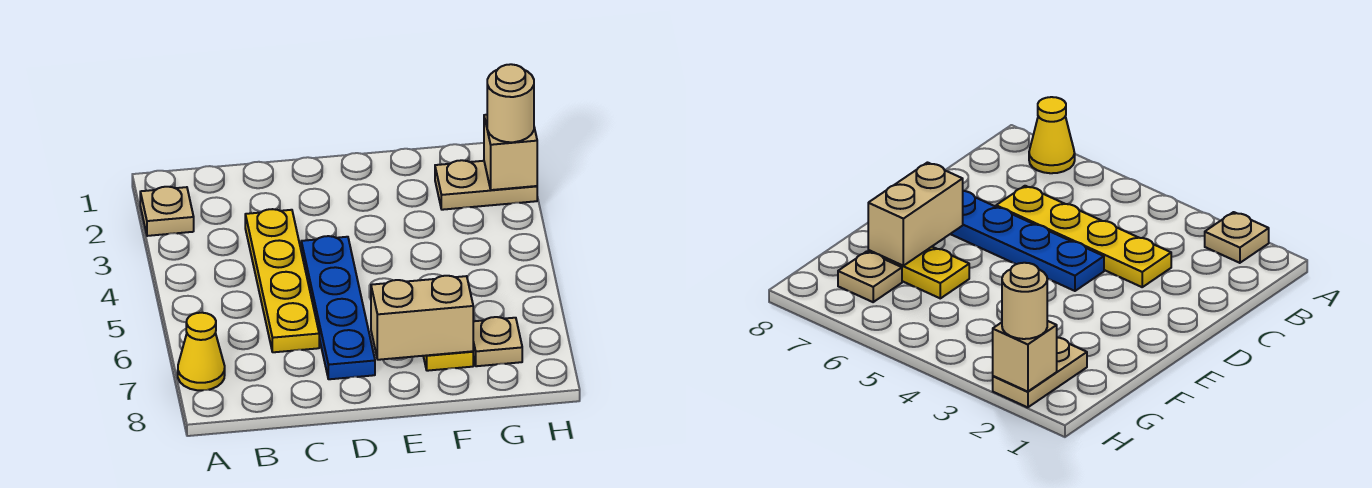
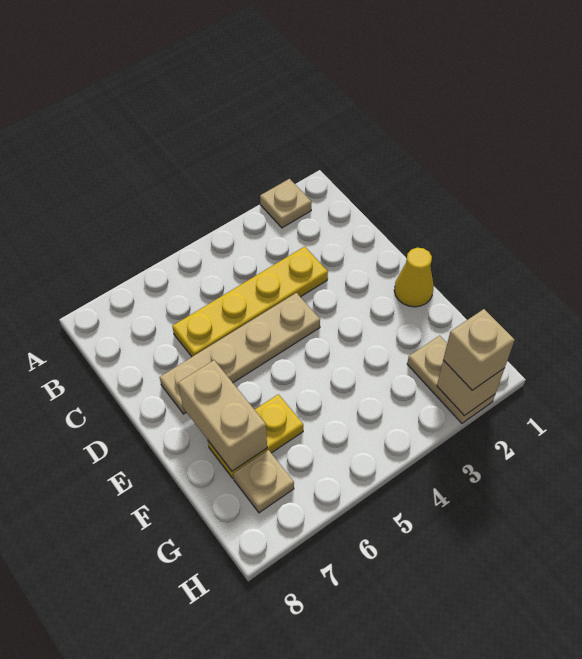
yellow 1x1 cone [178,313,225,390] -> yellow 1x1 cone moved to [394,248,434,307]
blue 1x4 plate [301,236,375,379] -> tan 1x4 plate [160,293,320,414]
tan 1x1 round brick [487,64,534,142] -> tan 1x1 brick [443,309,515,390]

